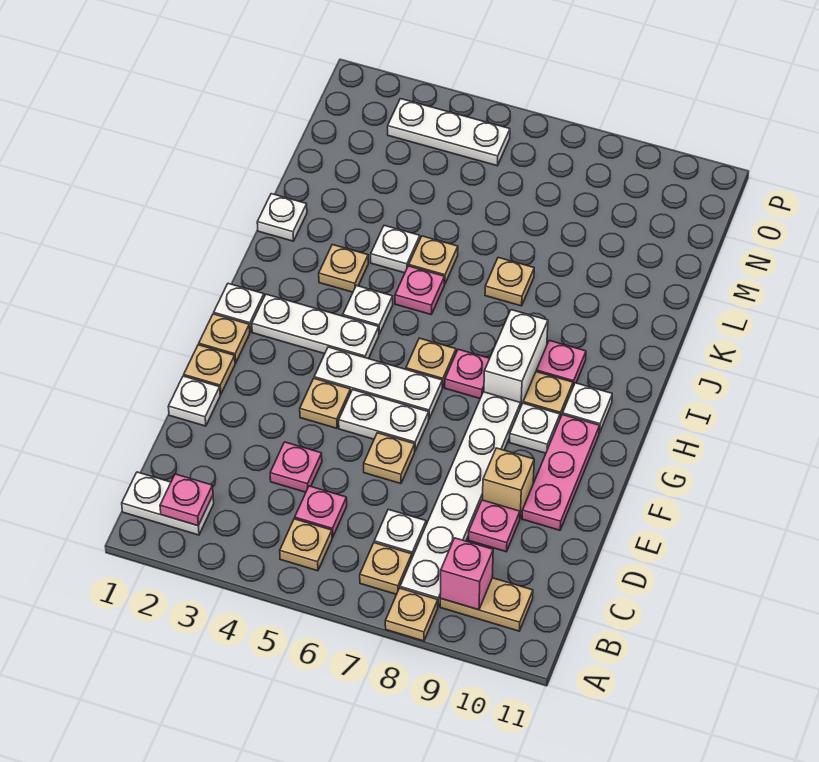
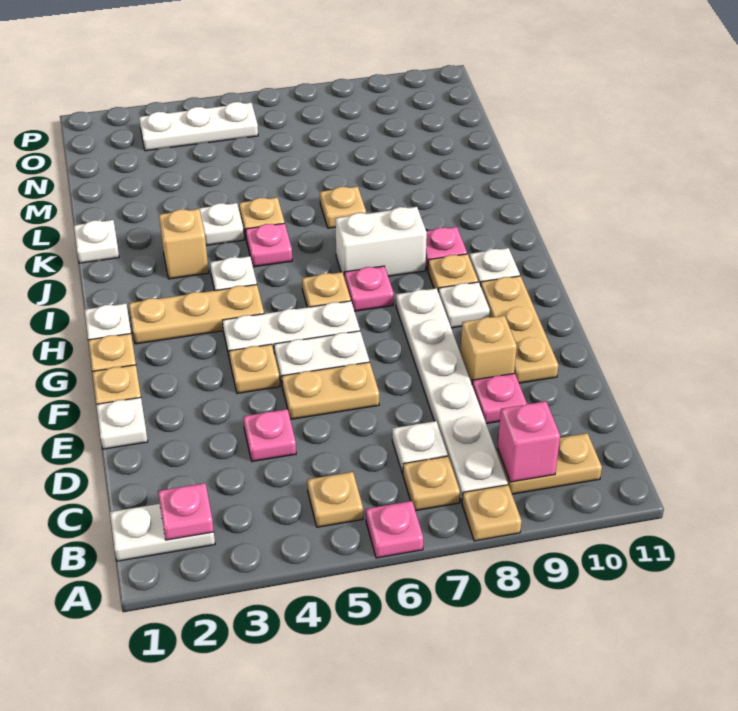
pink 1x1 plate [295,486,347,537] -> pink 1x1 plate moved to [366,501,423,558]
tan 1x1 plate [364,433,415,484] -> tan 1x2 plate [282,362,379,419]
pink 1x3 plate [522,415,600,530] -> tan 1x3 plate [481,276,558,383]
white 1x3 plate [252,294,379,359] -> tan 1x3 plate [129,285,264,344]
white 1x2 brick [484,310,548,406] -> white 1x2 brick turned to [335,207,427,279]
tan 1x1 plate [319,245,368,292] -> tan 1x1 brick [159,209,209,279]

